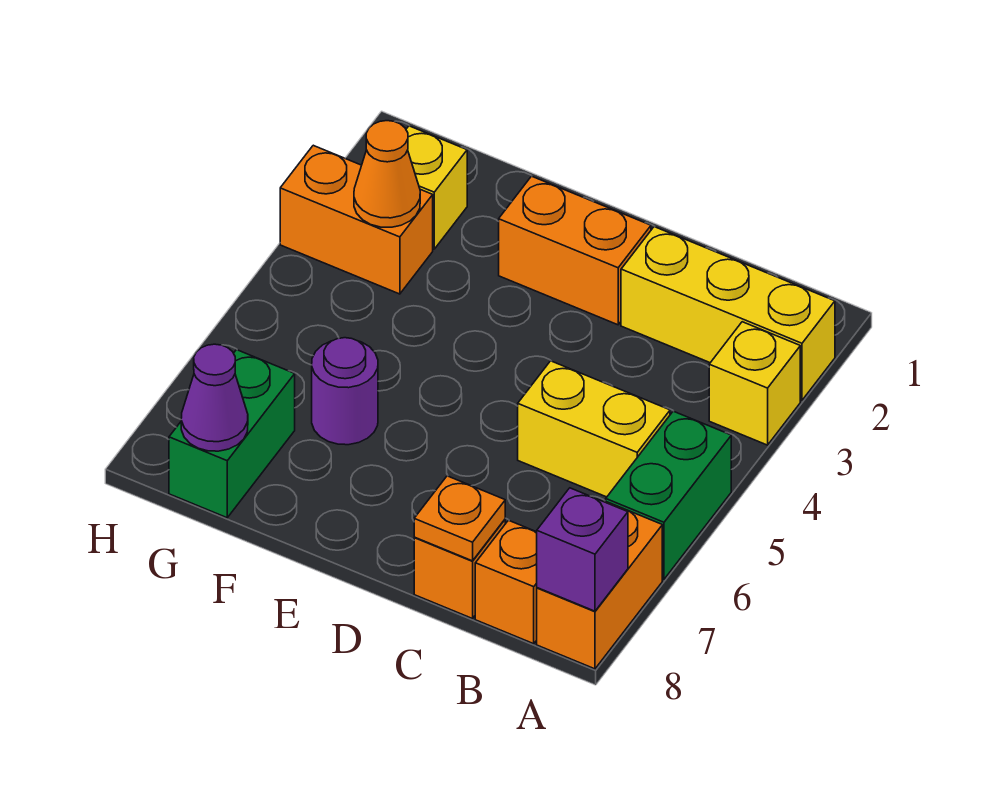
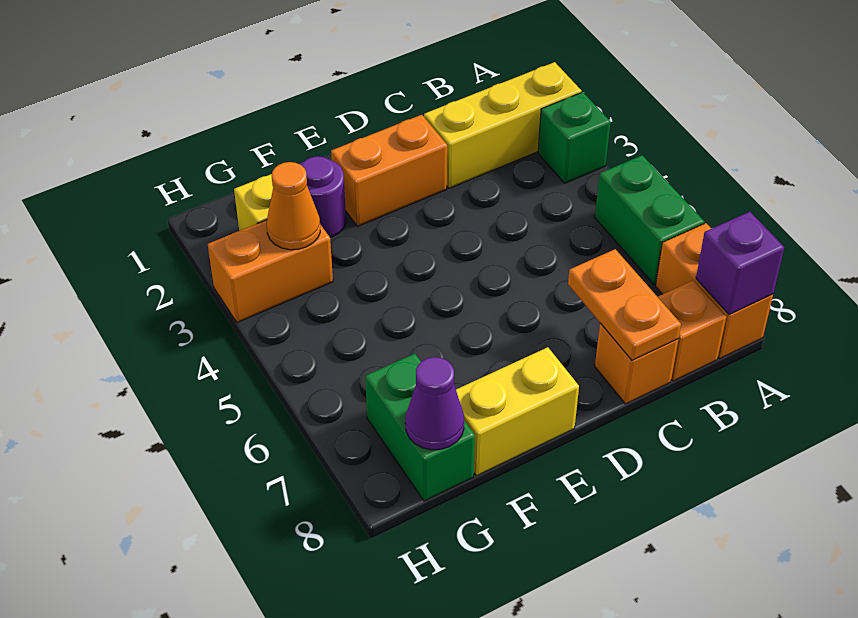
yellow 1x1 brick [709,322,800,445] -> green 1x1 brick [538,92,611,183]
yellow 1x2 brick [518,361,670,497] -> yellow 1x2 brick moved to [456,347,579,476]
orange 1x1 plate [414,476,505,561] -> orange 1x2 plate [568,249,681,360]
purple 1x1 round brick [312,338,378,445] -> purple 1x1 round brick moved to [300,156,346,237]

